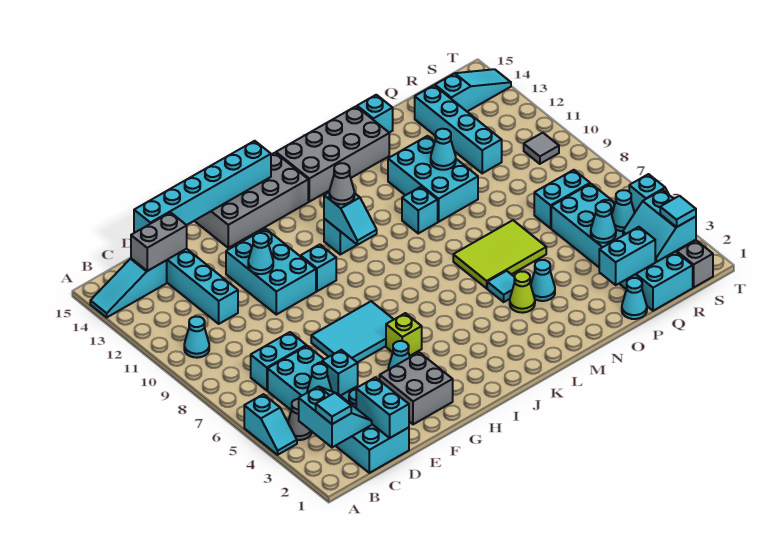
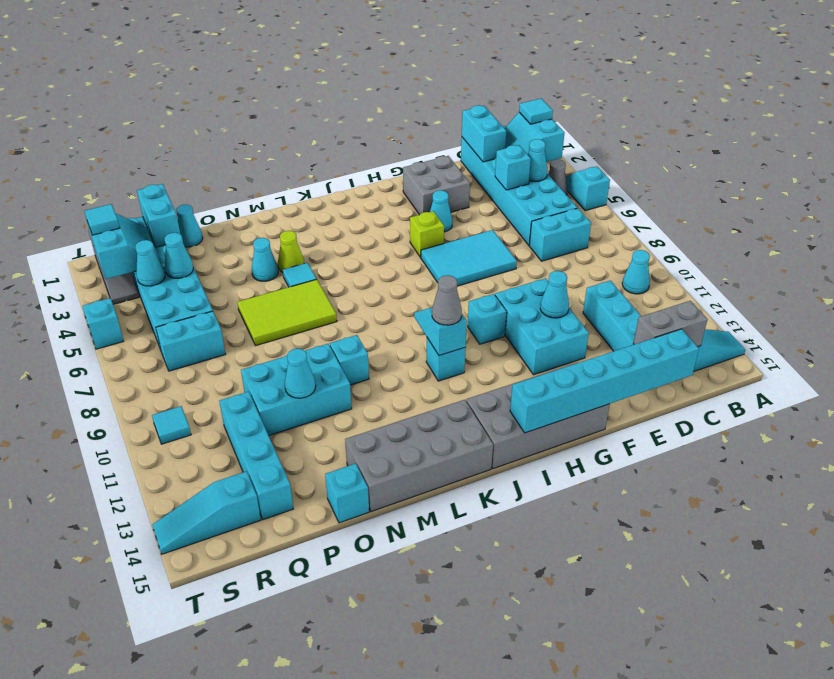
cyan 2x3 brick [388,136,478,222] -> cyan 2x3 brick turned to [241,344,352,435]
cyan 1x2 brick [599,227,655,285] -> cyan 1x2 brick turned to [137,184,180,247]
grey 1x1 tile [524,133,559,164] -> cyan 1x1 tile [152,406,191,444]

